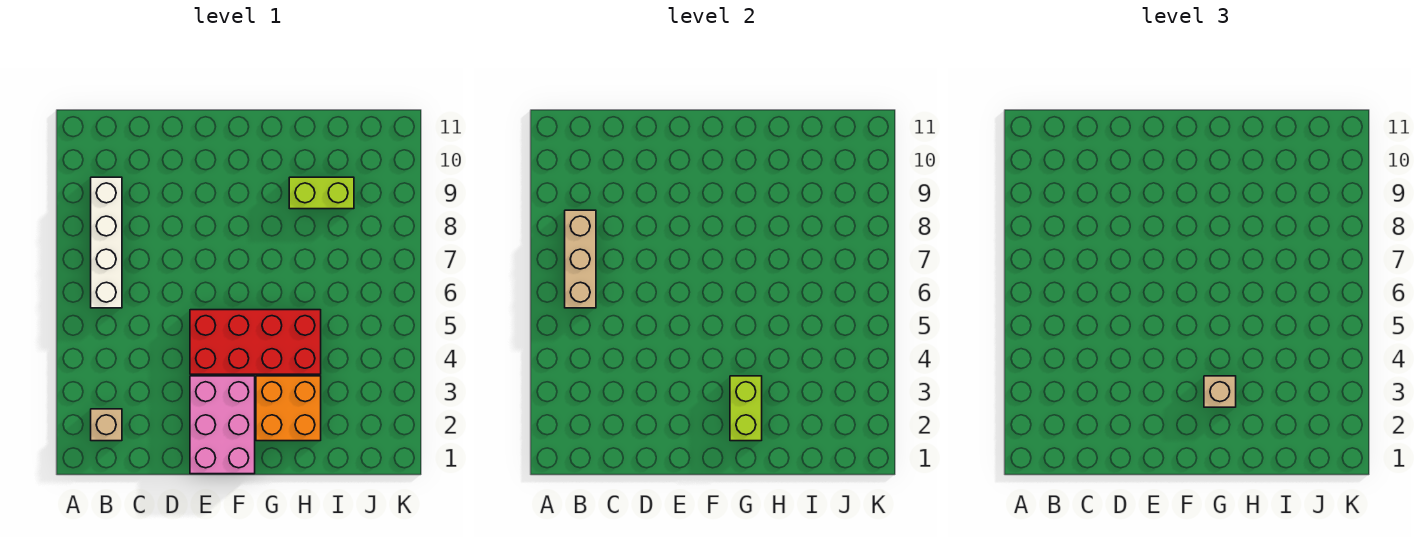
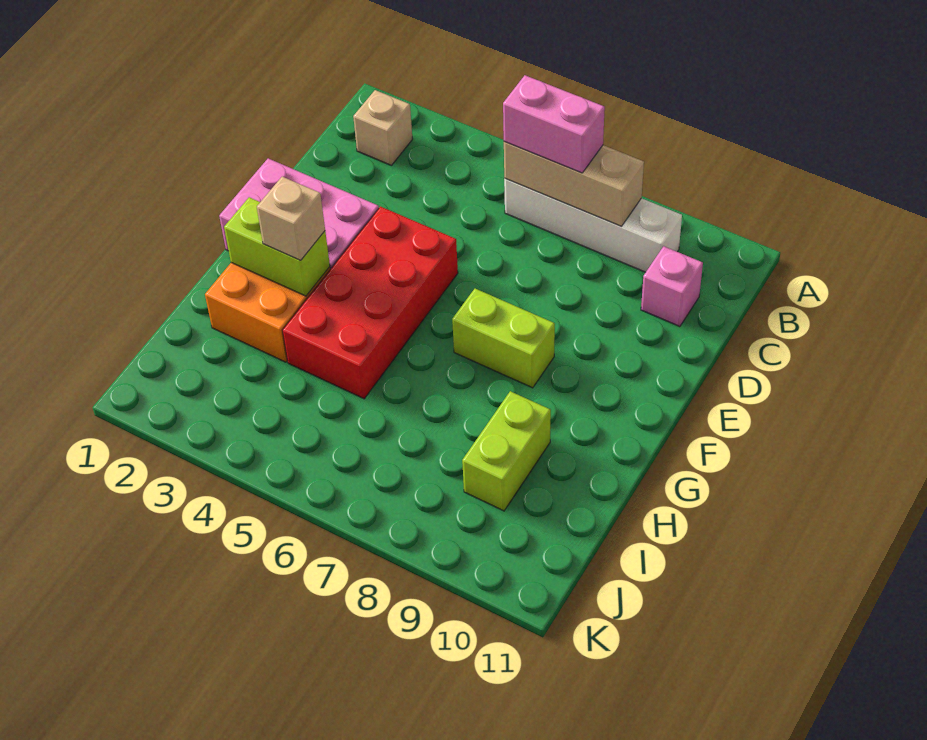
none -> pink 1x2 brick [503,75,605,173]
none -> pink 1x1 brick [641,246,703,327]
none -> lime 1x2 brick [452,289,555,388]

